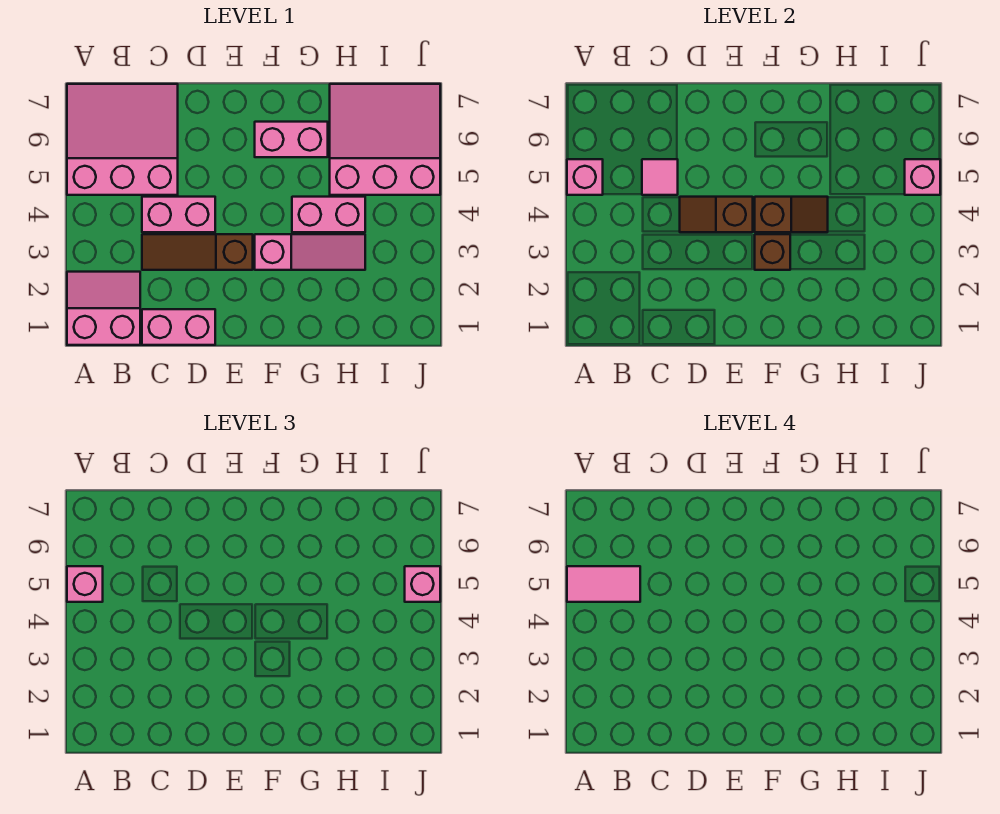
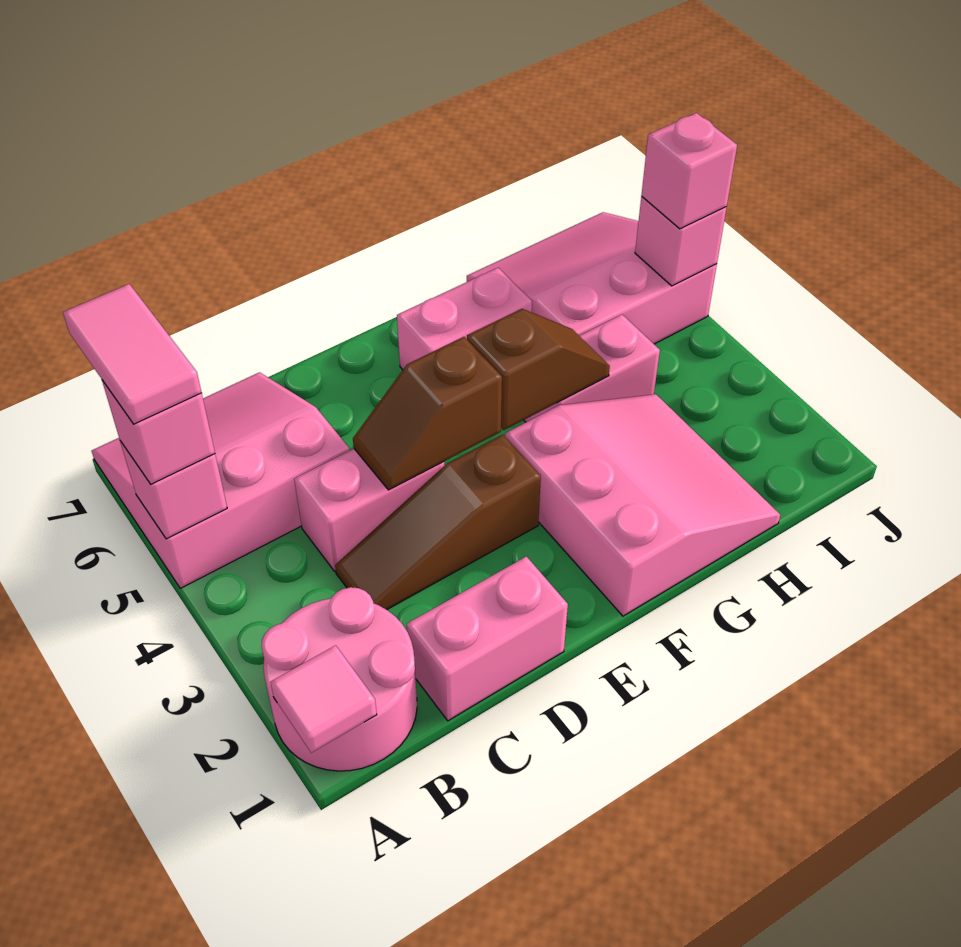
pink 2x2 slope [67,272,140,345] -> pink 2x2 round brick [261,587,417,771]
pink 1x2 tile [567,566,640,602] -> pink 1x2 tile turned to [63,284,202,424]
pink 1x1 tile [642,159,678,195] -> pink 1x1 tile moved to [271,645,377,753]
pink 1x3 slope [255,234,365,270] -> pink 3x3 slope [505,394,780,616]
brown 1x1 brick [755,234,790,270] -> none

